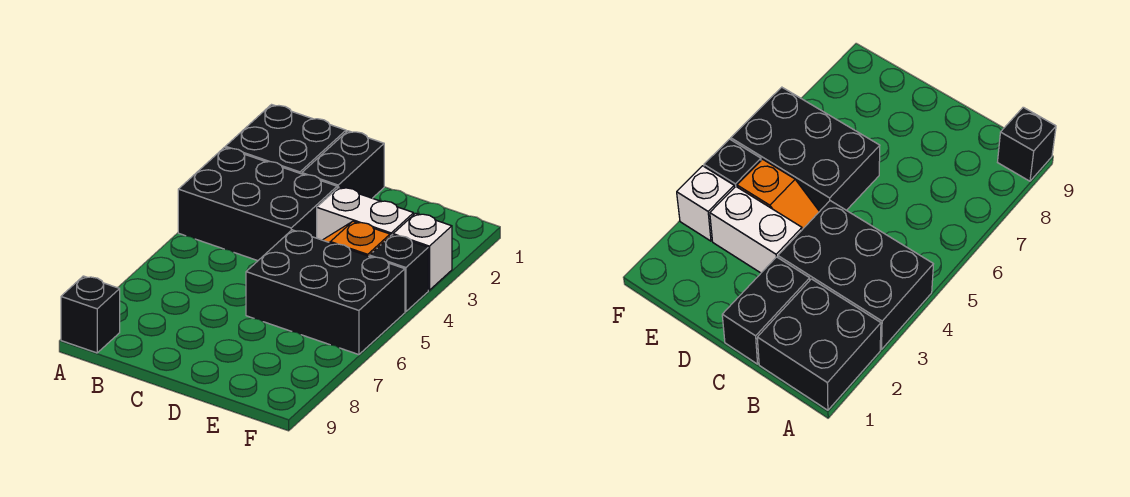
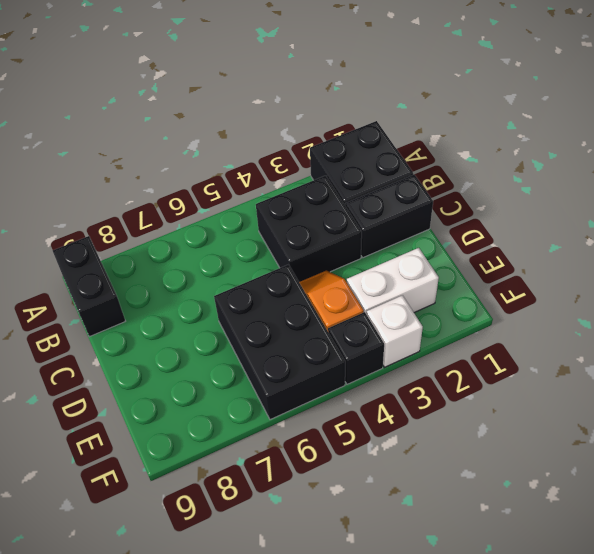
black 2x3 brick [178,147,337,261] -> black 2x2 brick [256,176,362,282]
black 1x1 brick [61,276,120,353] -> black 1x2 brick [53,236,125,337]
white 1x2 brick [317,187,414,240] -> white 1x2 brick turned to [347,248,439,314]

